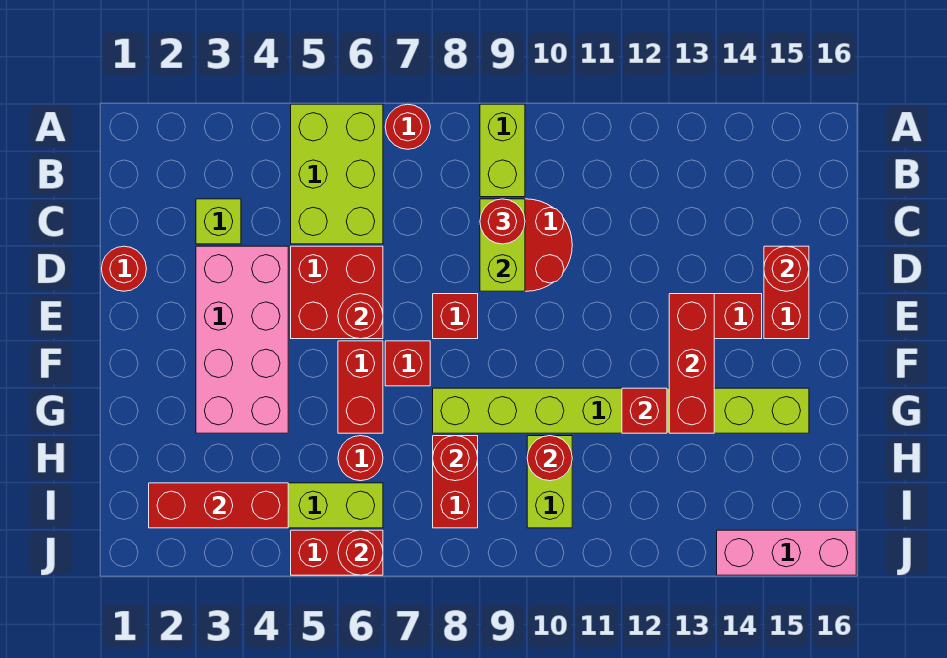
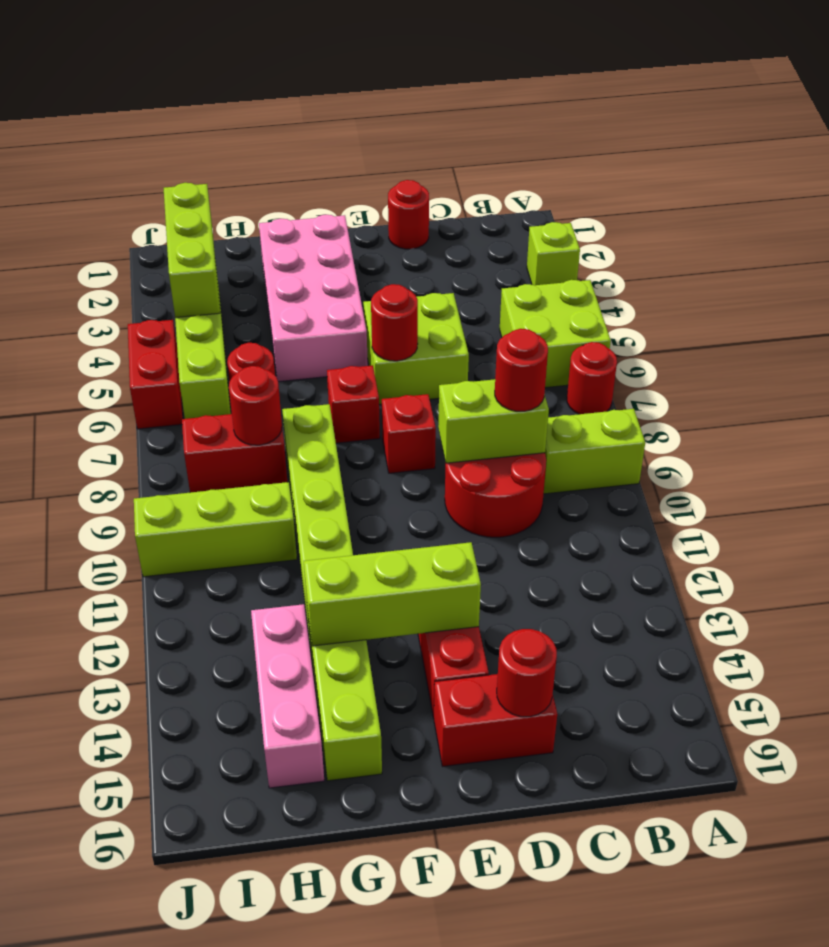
lime 2x3 brick [291,104,383,244] -> lime 2x2 brick [500,280,611,388]
lime 1x1 brick [196,199,241,244] -> lime 1x1 brick moved to [527,222,580,285]
pink 2x4 brick [196,246,288,433] -> pink 2x4 brick turned to [259,215,368,382]
red 2x2 brick [291,246,383,339] -> lime 2x2 brick [363,293,469,404]
red 1x3 brick [669,294,714,433] -> lime 1x3 brick [304,542,481,646]
red 1x2 brick [338,341,383,433] -> none
red 1x1 brick [622,388,667,433] -> none
lime 1x2 brick [527,436,572,528] -> lime 1x3 brick [134,482,297,577]
red 1x1 round brick [527,436,572,481] -> none
red 1x3 brick [149,483,288,528] -> lime 1x3 brick [164,183,220,318]
red 1x1 round brick [338,530,383,575] -> none
pink 1x3 brick [717,530,856,575] -> pink 1x3 brick moved to [251,604,324,788]

